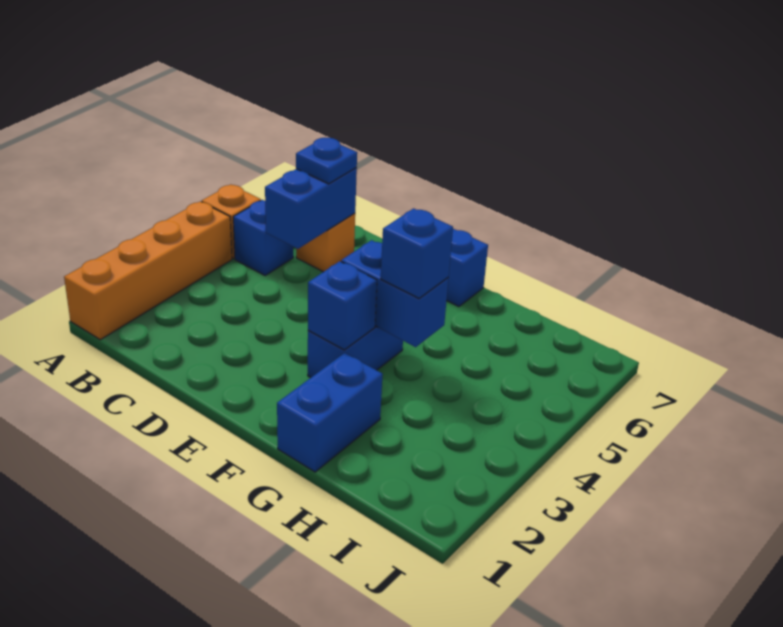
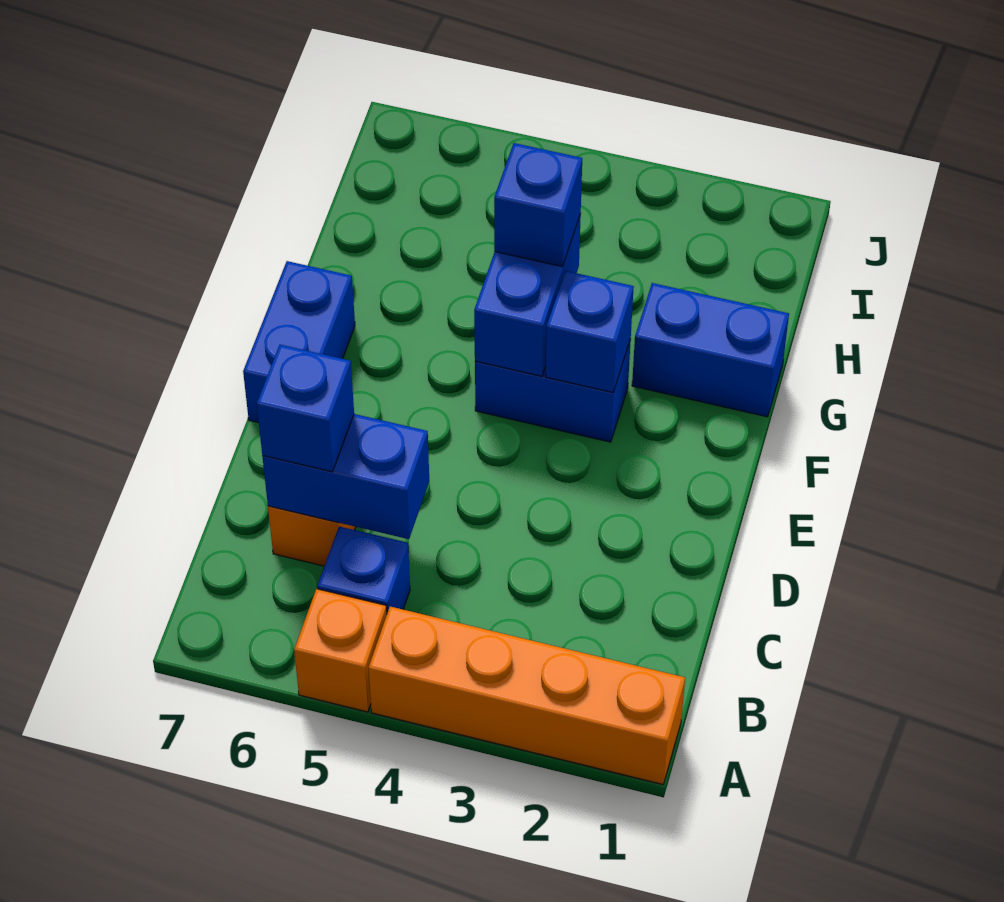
blue 1x1 plate [296,138,357,184] -> blue 1x1 brick [257,345,354,472]

